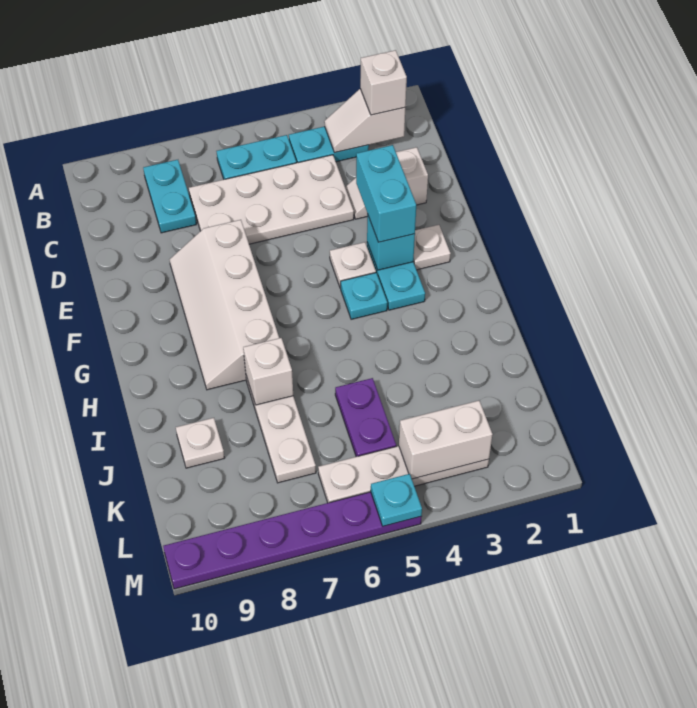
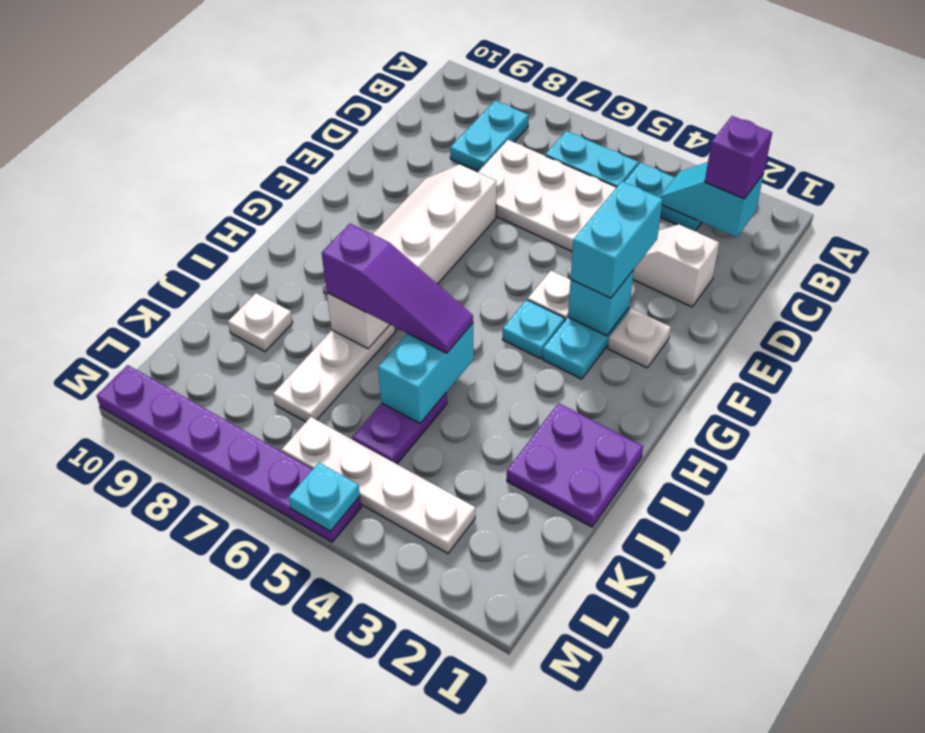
white 1x2 slope [324,89,405,153] -> cyan 1x2 slope [660,162,764,237]
white 1x1 brick [360,50,407,115] -> purple 1x1 brick [705,116,772,199]
none -> purple 2x2 plate [507,403,643,527]
none -> cyan 1x2 brick [378,323,474,423]
none -> purple 1x3 slope [322,224,473,353]
white 1x2 brick [399,400,493,479] -> none

